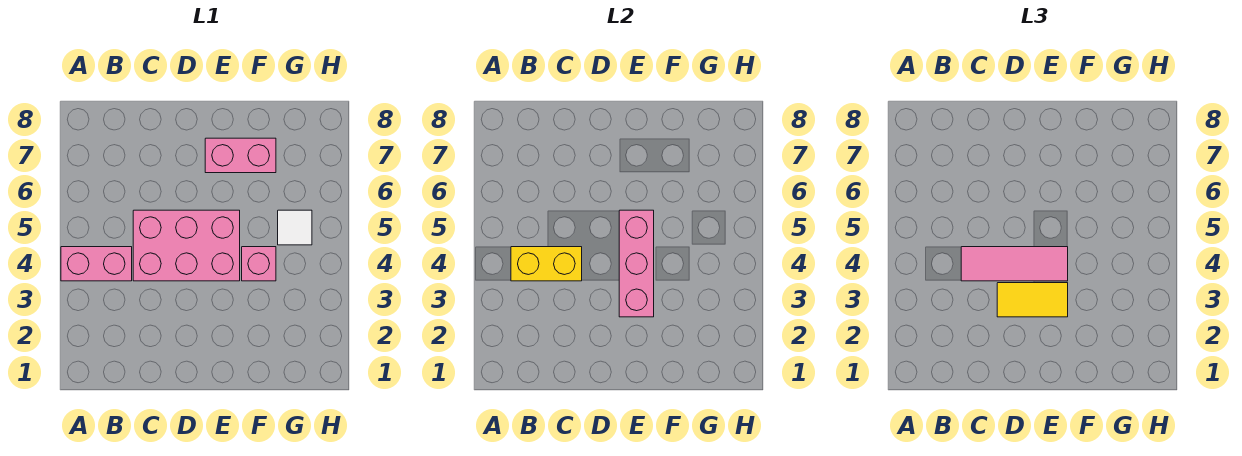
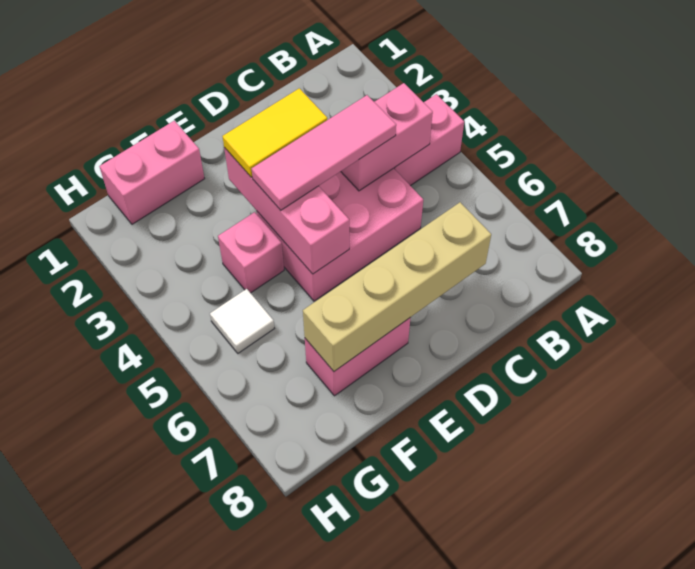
yellow 1x2 brick [511,247,582,281] -> pink 1x2 brick [341,83,433,191]
none -> tan 1x4 brick [303,202,491,371]
none -> pink 1x2 brick [99,121,205,224]

